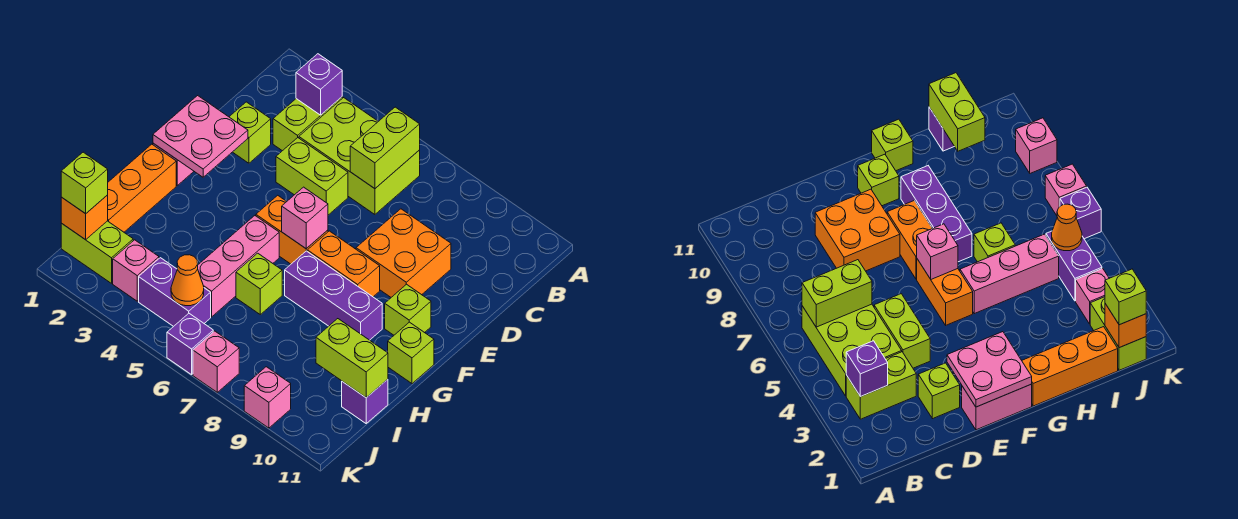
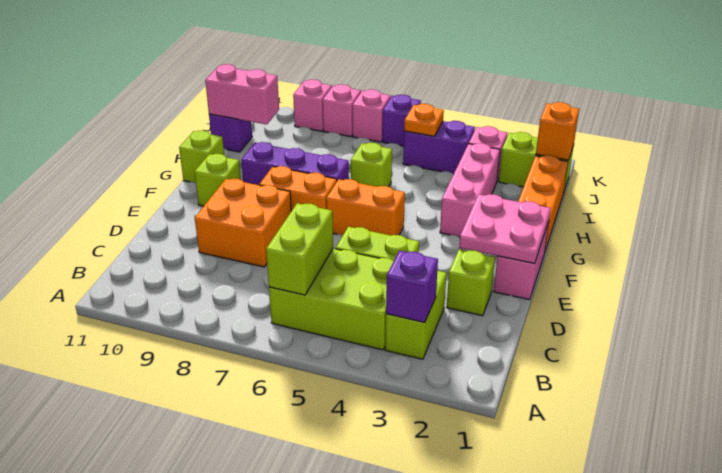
pink 1x1 brick [282,187,328,249] -> pink 1x1 brick moved to [323,84,361,137]
pink 1x3 brick [198,216,279,317] -> pink 1x3 brick moved to [440,143,500,237]
lime 1x2 brick [316,319,388,398] -> pink 1x2 brick [205,64,279,125]
lime 1x1 brick [61,152,108,214] -> none
orange 1x1 cone [171,255,204,306] -> orange 1x1 plate [404,104,444,136]

